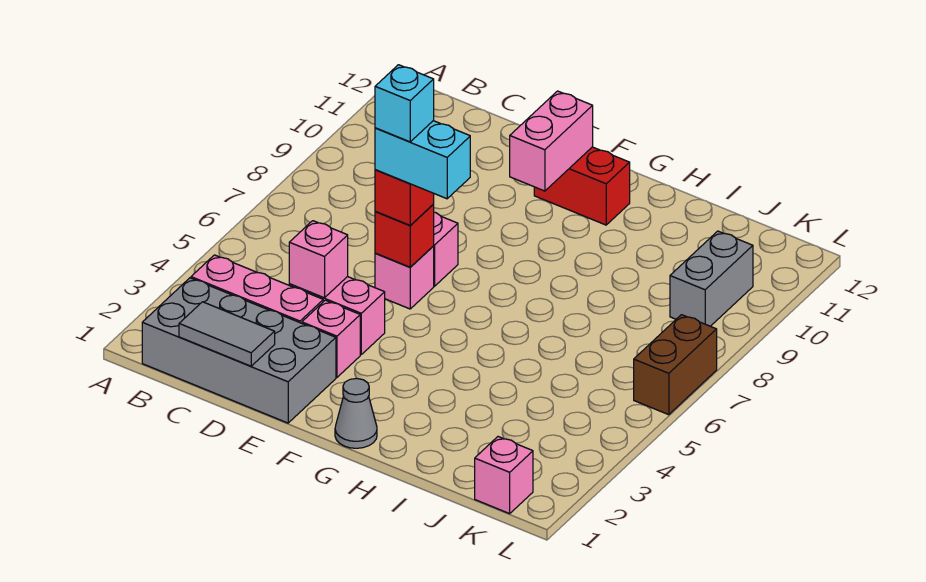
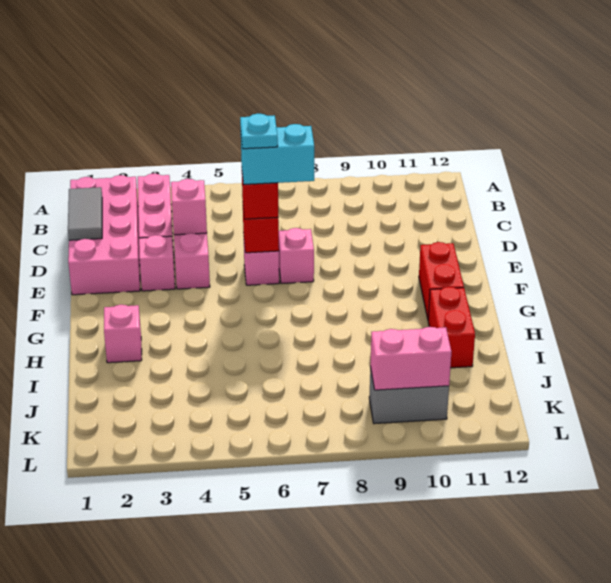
grey 2x4 brick [142,278,336,423] -> pink 2x4 brick [68,175,140,295]
cyan 1x2 brick [375,121,470,199] -> cyan 1x2 brick turned to [241,124,314,184]
cyan 1x1 brick [375,65,434,142] -> cyan 1x1 plate [240,114,278,149]
pink 1x2 brick [510,91,593,191] -> pink 1x2 brick moved to [370,327,451,390]
grey 1x1 cone [335,379,377,448] -> none
none -> red 1x2 brick [428,287,475,368]
pink 1x1 brick [475,437,533,514] -> pink 1x1 brick moved to [104,305,142,363]
brown 1x2 brick [634,315,717,415] -> none

